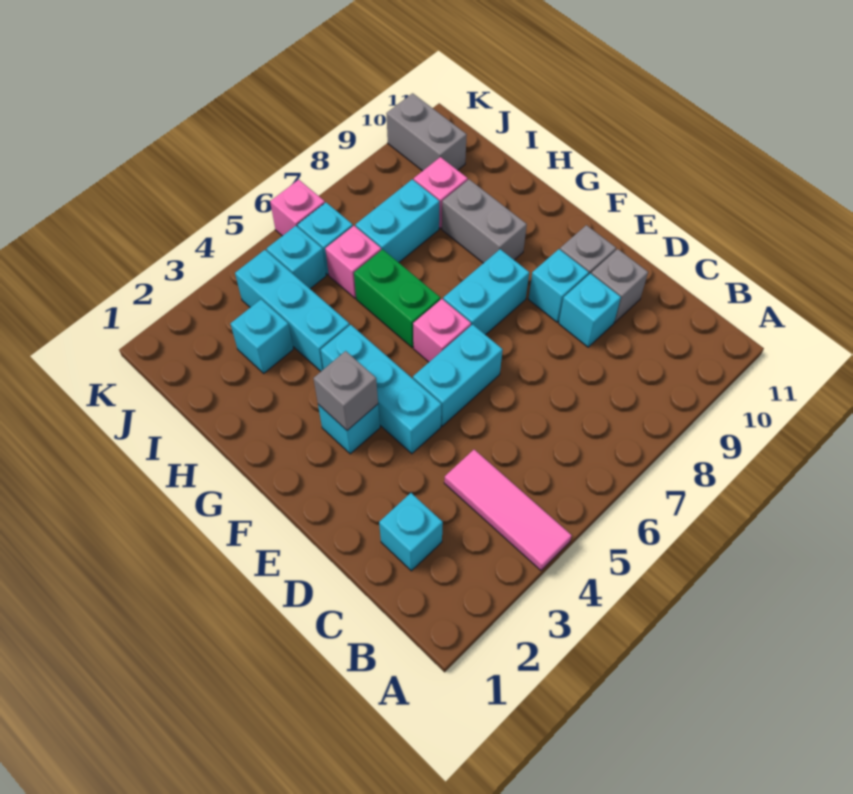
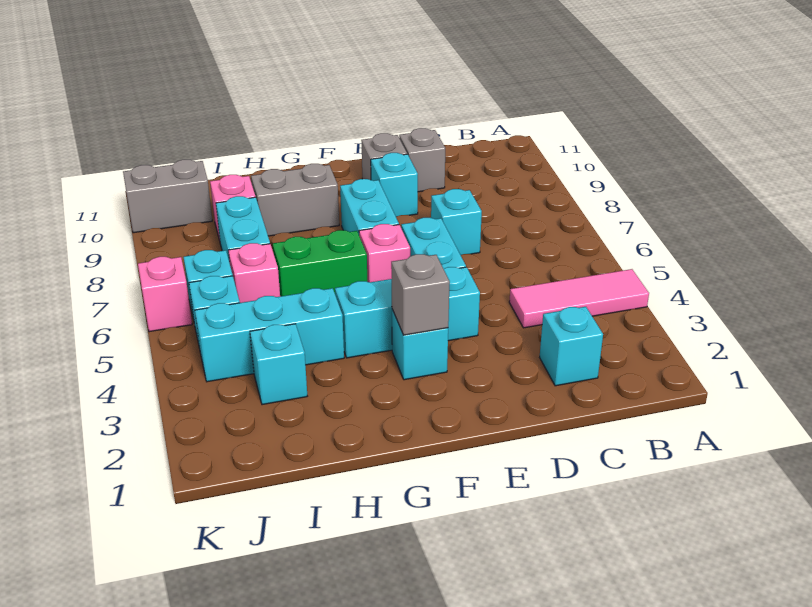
cyan 1x1 brick [559,273,621,347] -> cyan 1x1 brick moved to [431,189,482,255]

